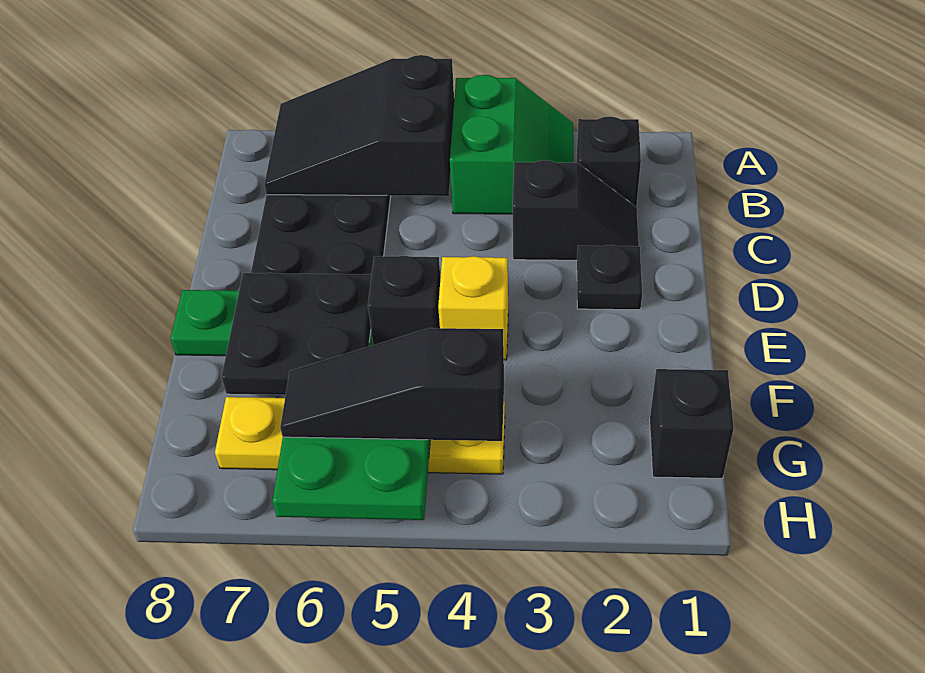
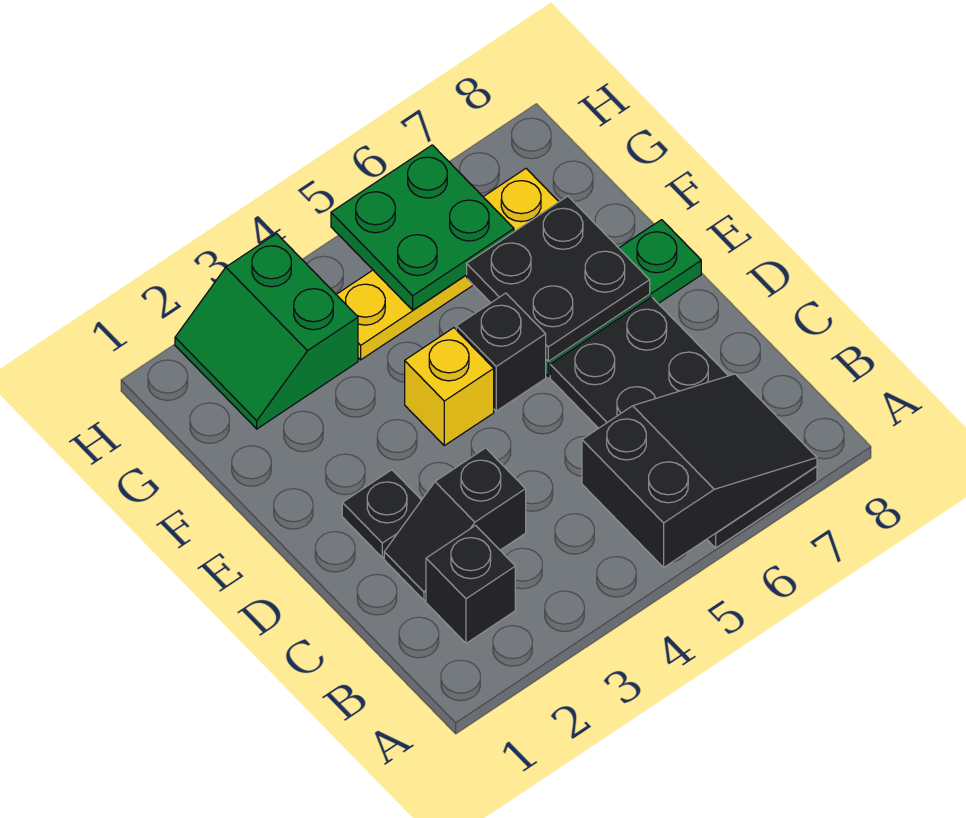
green 2x2 slope [450,75,573,214] -> green 2x2 slope moved to [175,234,358,429]
black 1x1 brick [650,369,734,478] -> none
black 1x3 slope [280,328,504,441] -> none

